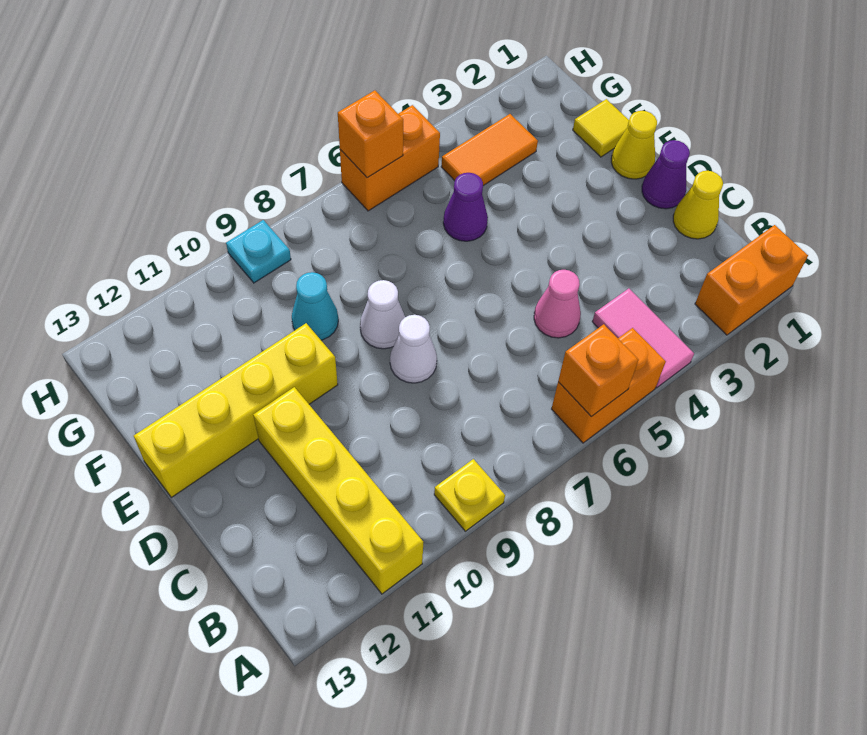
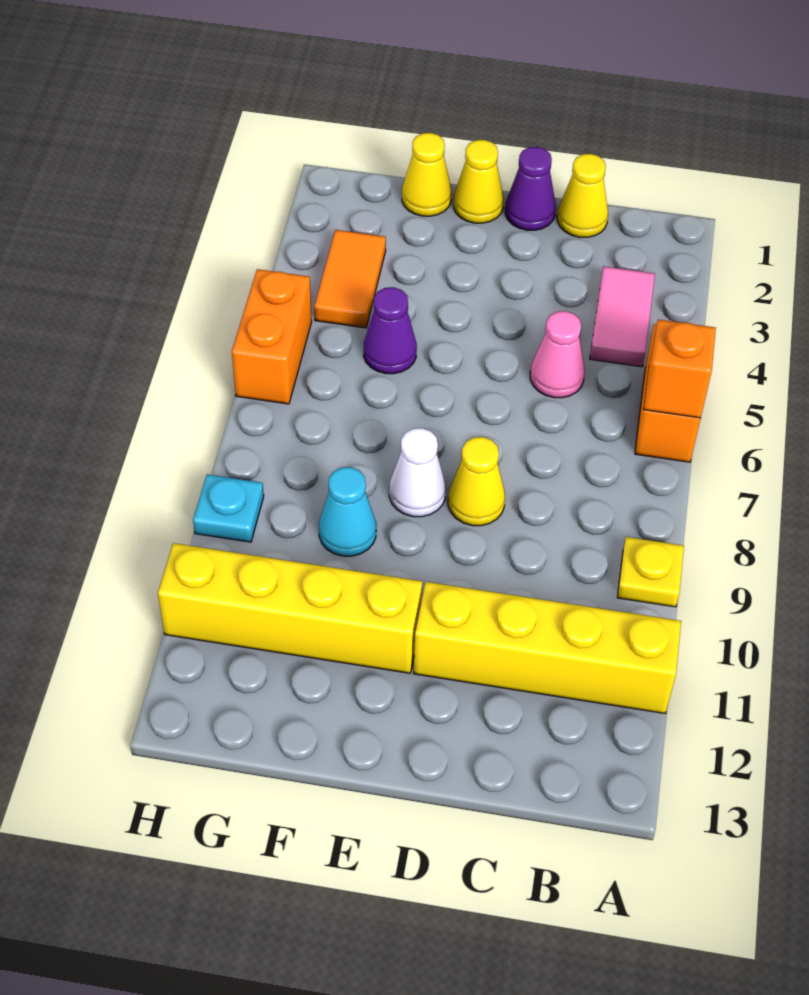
orange 1x2 brick [695,225,808,335] -> none
pink 1x2 tile [592,288,694,388] -> pink 1x2 tile turned to [590,266,655,367]
white 1x1 cone [390,315,437,383] -> yellow 1x1 cone [448,437,505,526]
yellow 1x4 brick [134,323,338,497] -> yellow 1x4 brick turned to [158,543,422,673]
yellow 1x1 tile [573,99,629,157] -> yellow 1x1 cone [402,133,451,216]
orange 1x1 brick [338,90,403,178] -> none

